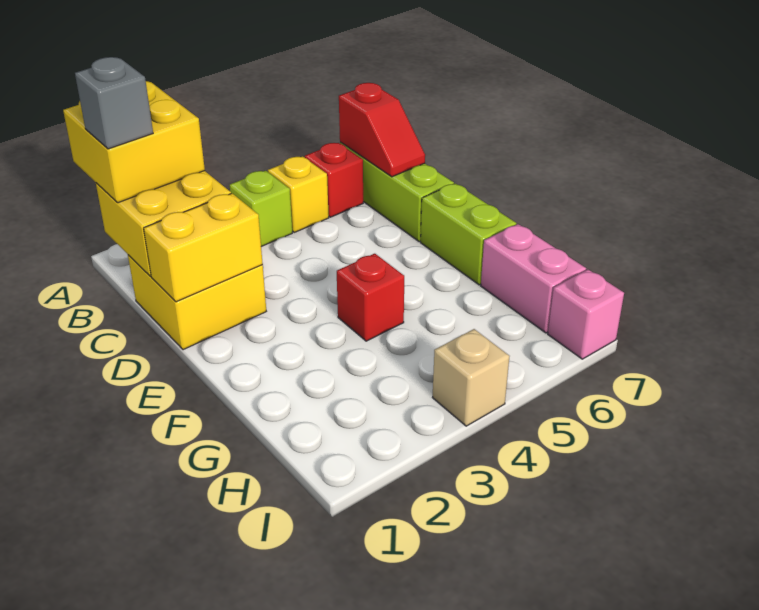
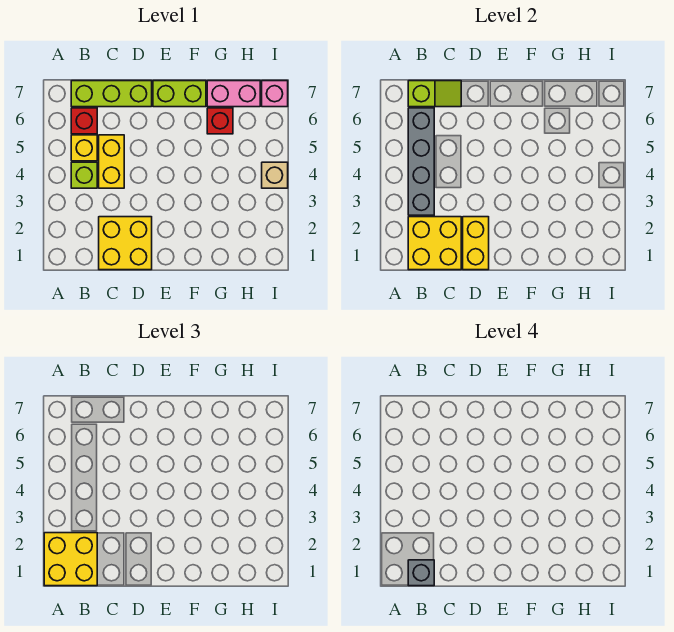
none -> grey 1x4 brick [408,108,434,215]
red 1x2 slope [339,83,425,177] -> lime 1x2 slope [408,81,461,107]
none -> yellow 1x2 brick [99,135,124,188]
red 1x1 brick [337,254,404,341] -> red 1x1 brick moved to [207,108,233,134]

